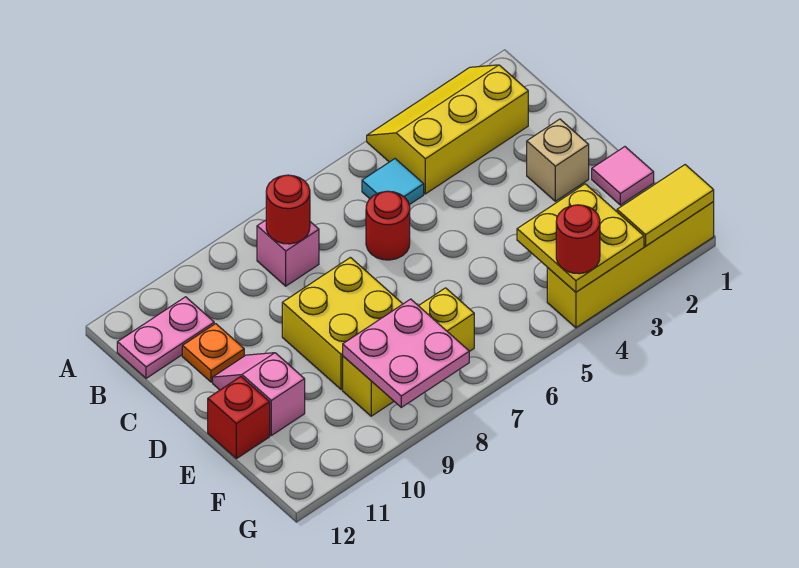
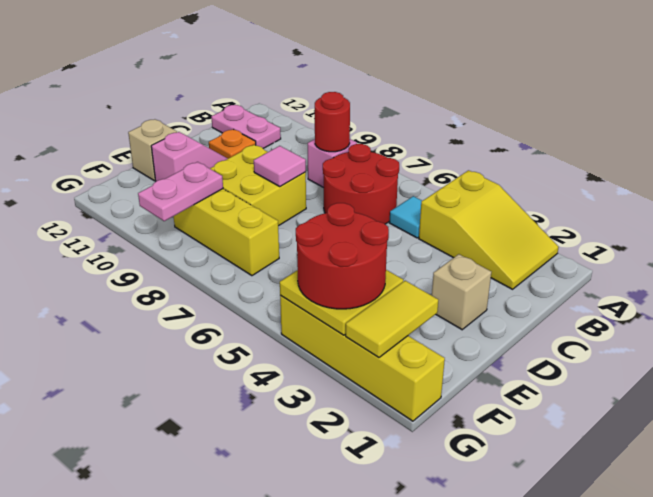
yellow 2x3 slope [367,65,528,194] -> yellow 2x3 slope turned to [419,170,559,289]
red 1x1 round brick [366,191,410,260] -> red 2x2 round brick [323,144,399,224]
pink 1x1 tile [592,147,654,205] -> pink 1x1 tile moved to [254,146,306,187]
red 1x1 brick [208,377,270,459] -> tan 1x1 brick [128,120,177,181]
pink 2x2 plate [343,299,469,407] -> pink 1x2 plate [138,162,223,221]
yellow 1x2 tile [617,165,714,246] -> yellow 1x2 tile turned to [346,281,438,357]
red 1x1 round brick [556,205,600,274] -> red 2x2 round brick [296,203,389,309]

